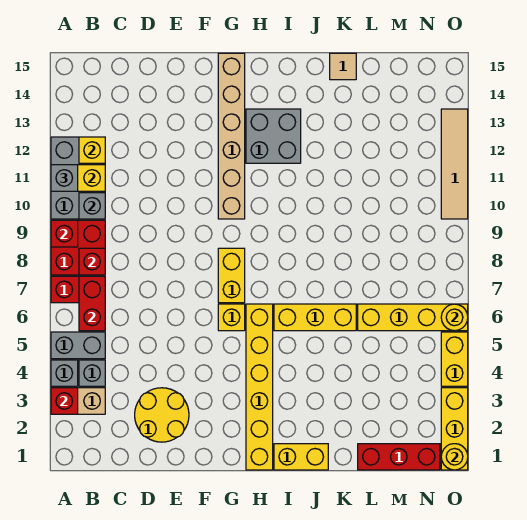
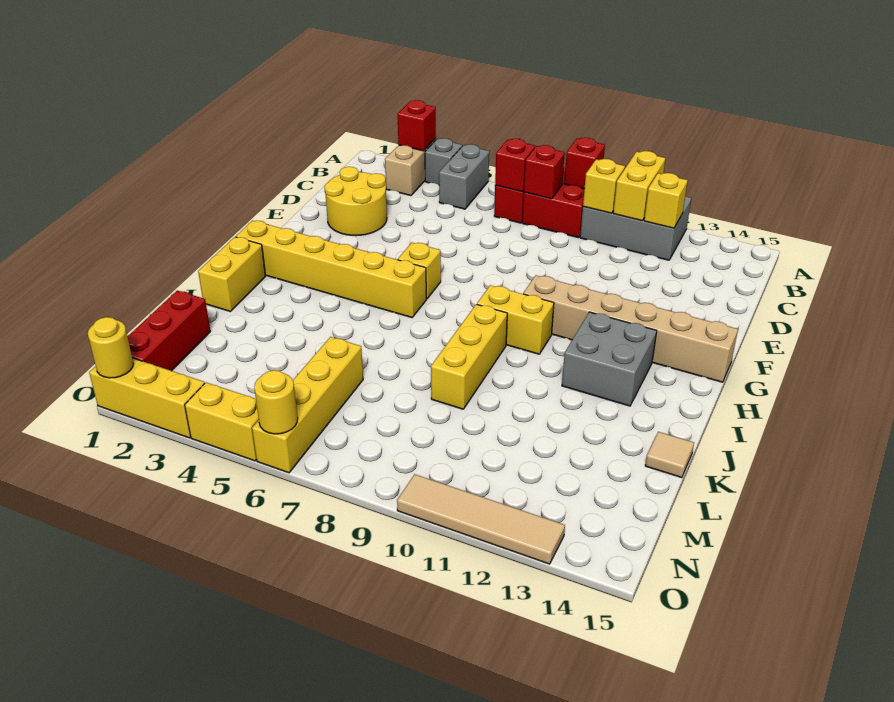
grey 1x1 brick [51,165,78,191] -> none
grey 1x1 brick [79,360,105,386] -> none
red 1x2 brick [79,276,105,331] -> red 1x1 brick [495,139,535,192]
grey 1x1 brick [79,193,105,219] -> yellow 1x1 brick [583,159,625,213]
yellow 1x2 brick [218,248,245,303] -> yellow 1x2 brick moved to [477,285,554,354]
yellow 1x3 brick [274,304,356,331] -> yellow 1x3 brick moved to [431,304,507,409]

